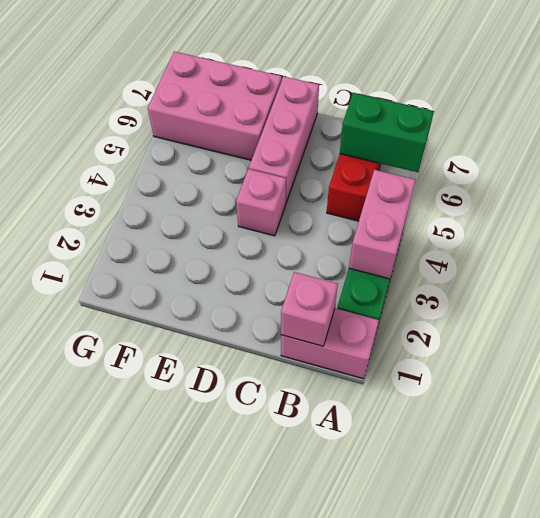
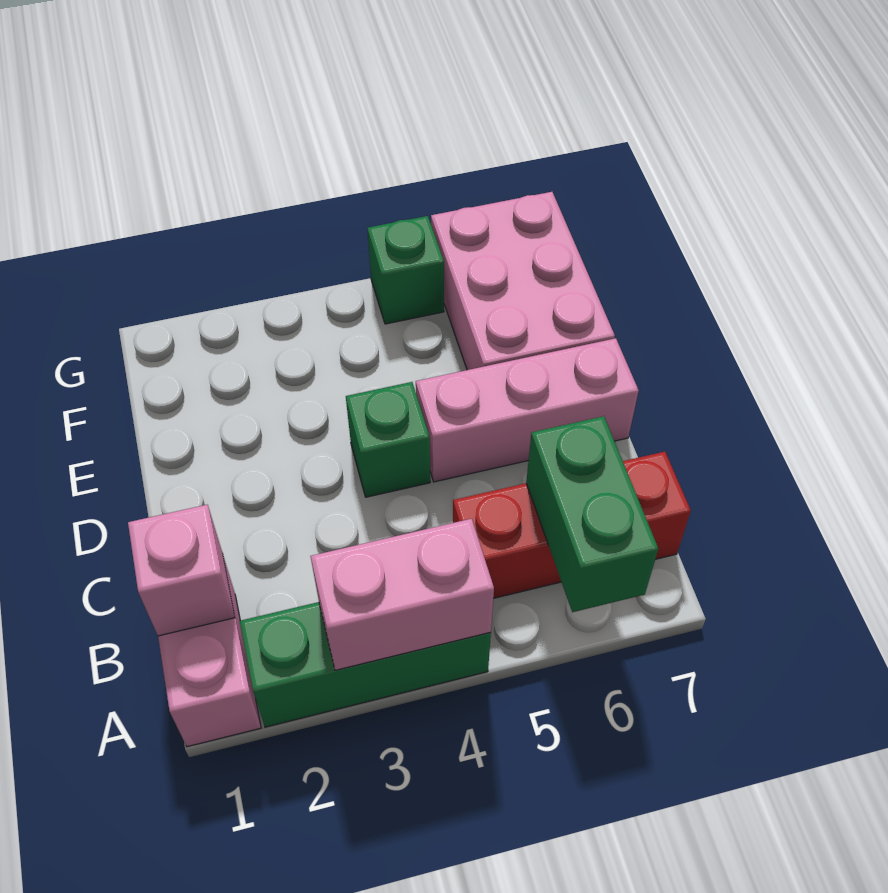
pink 1x1 brick [236,169,286,236] -> green 1x1 brick [346,382,430,497]
none -> green 1x1 brick [367,216,444,324]

